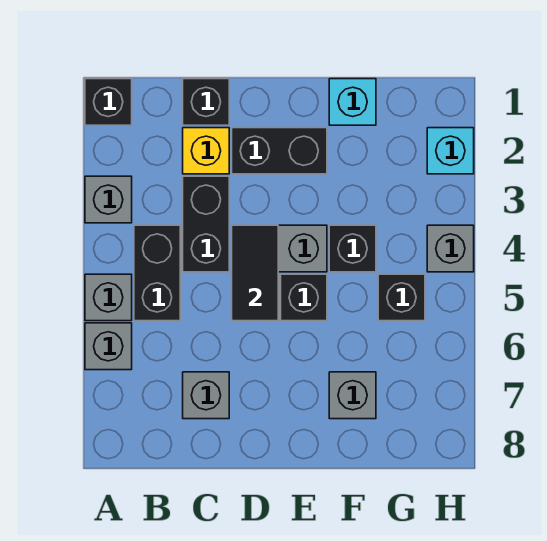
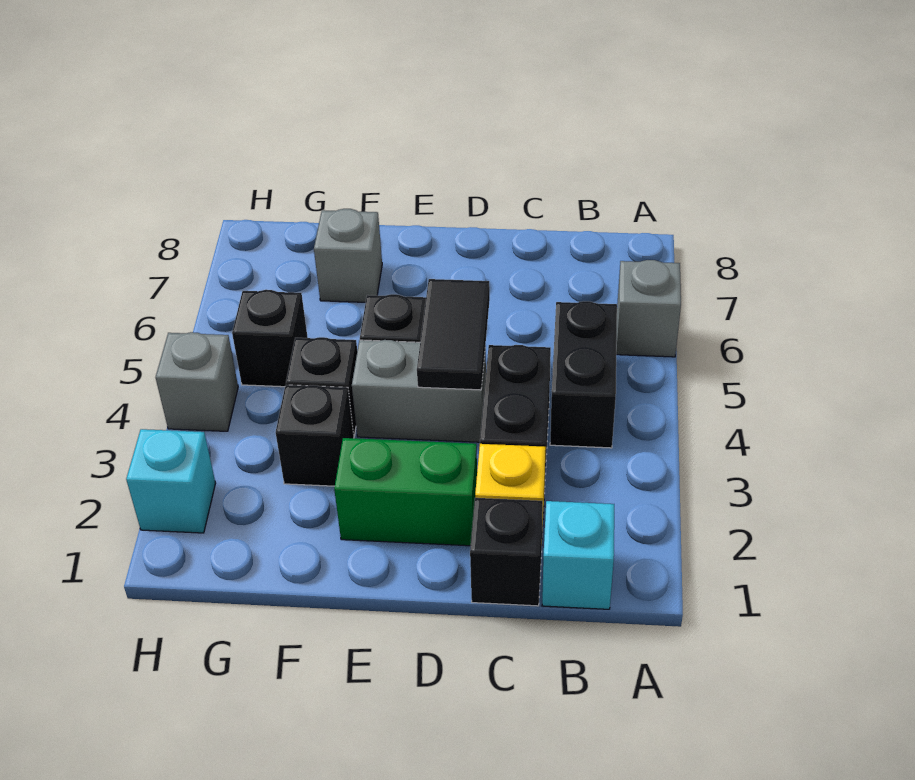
black 1x1 brick [85,79,132,125] -> black 1x1 brick moved to [276,385,354,486]
grey 1x1 brick [85,176,132,223] -> none
grey 1x1 brick [85,274,132,321] -> none
grey 1x1 brick [183,372,229,419] -> none
black 1x2 brick [232,128,327,174] -> green 1x2 brick [334,438,477,546]
cyan 1x1 brick [329,79,376,125] -> cyan 1x1 brick moved to [542,501,614,609]

